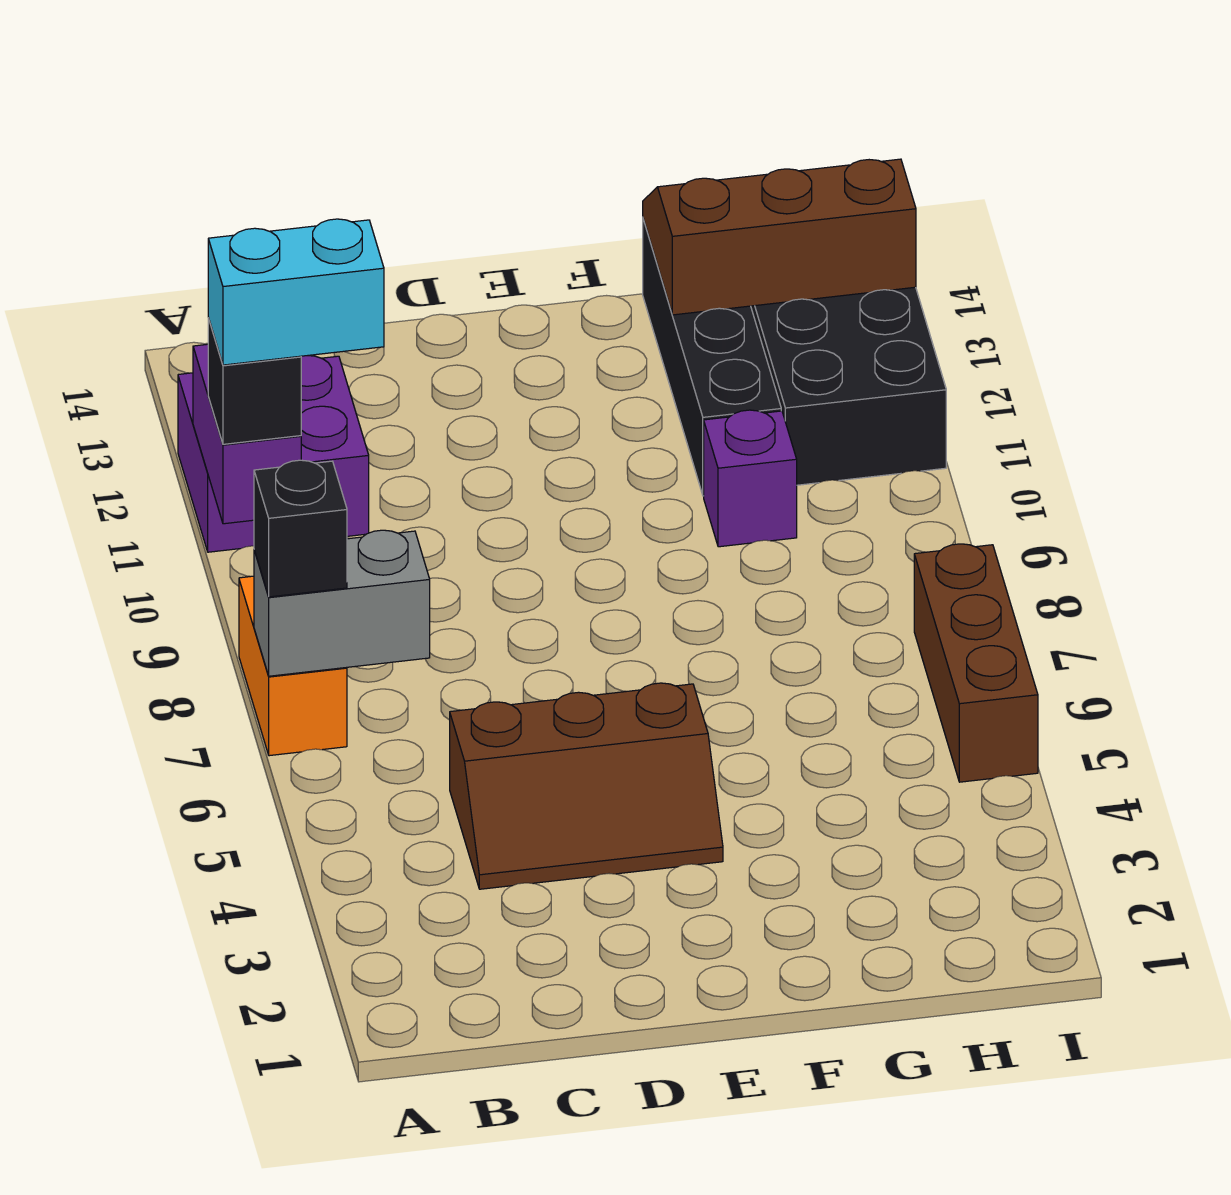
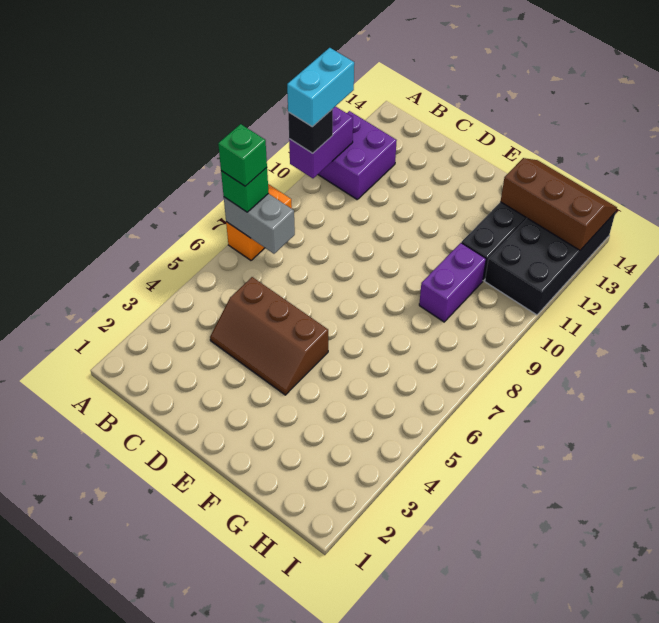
black 1x1 brick [254,460,347,597] -> green 1x1 brick [221,168,269,212]
none -> green 1x1 brick [218,124,267,186]
cyan 1x2 brick [208,219,384,365] -> cyan 1x2 brick turned to [287,48,354,127]
purple 1x1 brick [704,410,797,547] -> purple 1x2 brick [419,243,486,322]
brown 1x3 brick [914,544,1038,782] -> none

